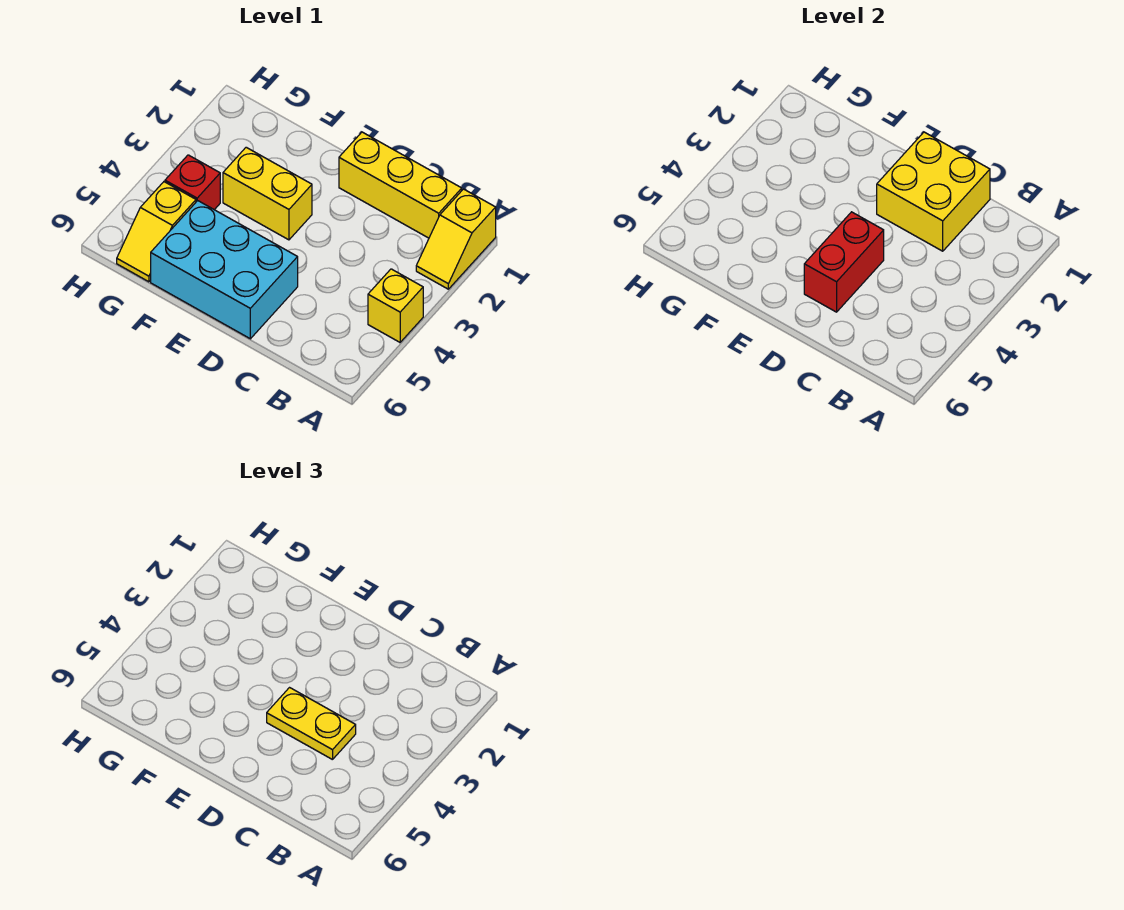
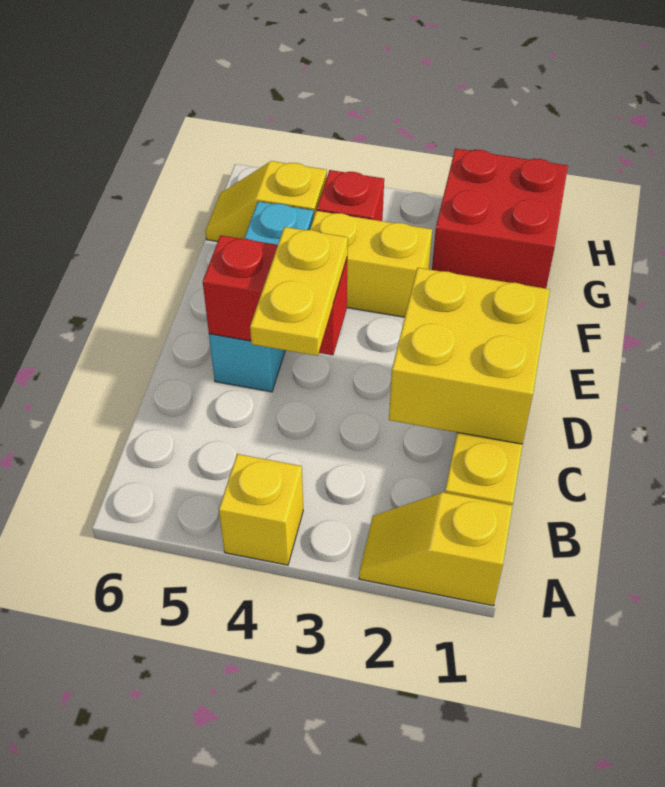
cyan 2x3 brick [151,201,298,339] -> cyan 1x3 brick [209,201,313,392]
yellow 1x2 brick [223,147,312,240] -> yellow 1x2 brick turned to [310,211,432,317]
none -> red 2x2 brick [432,148,568,288]

